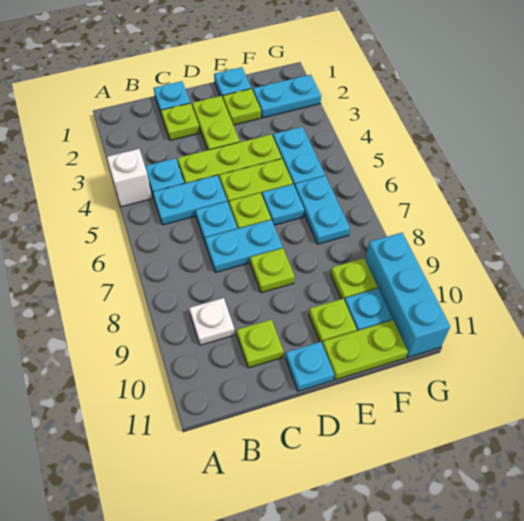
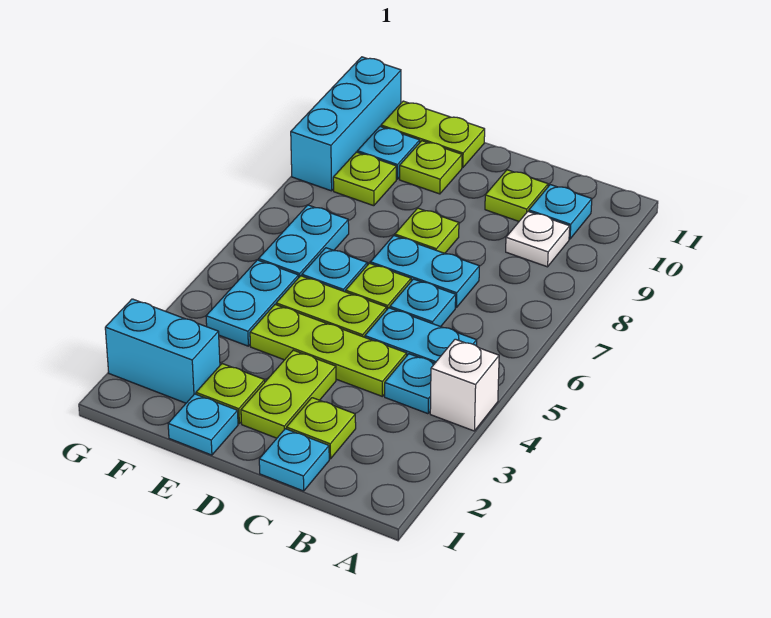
cyan 1x1 plate [286,342,334,391] -> cyan 1x1 plate moved to [529,185,592,239]
cyan 1x2 plate [253,75,321,118] -> cyan 1x2 brick [105,299,220,403]

